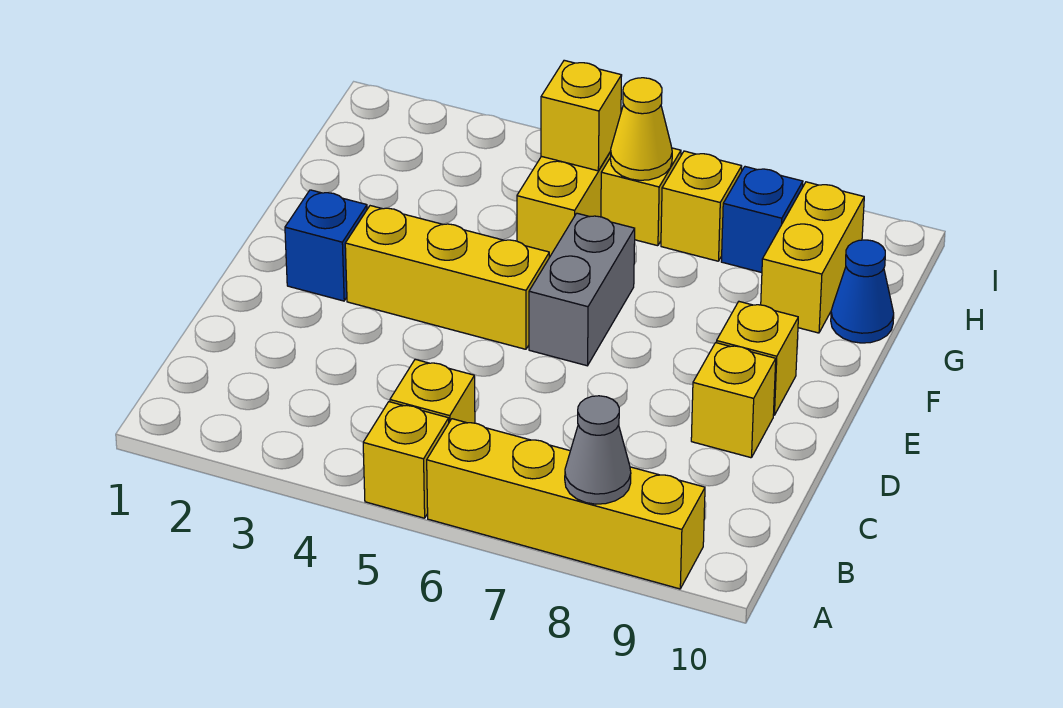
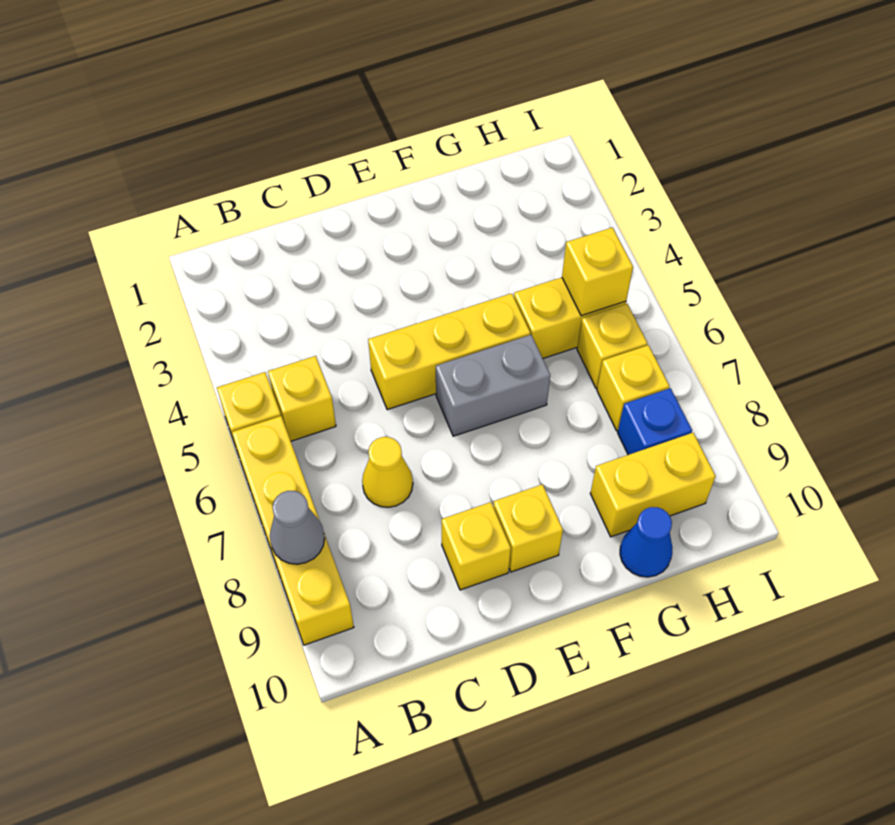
blue 1x1 brick [285,190,367,301] -> none
yellow 1x3 brick [345,206,549,349] -> yellow 1x3 brick turned to [368,293,530,410]
yellow 1x1 cone [610,78,672,180] -> yellow 1x1 cone moved to [362,437,413,507]

